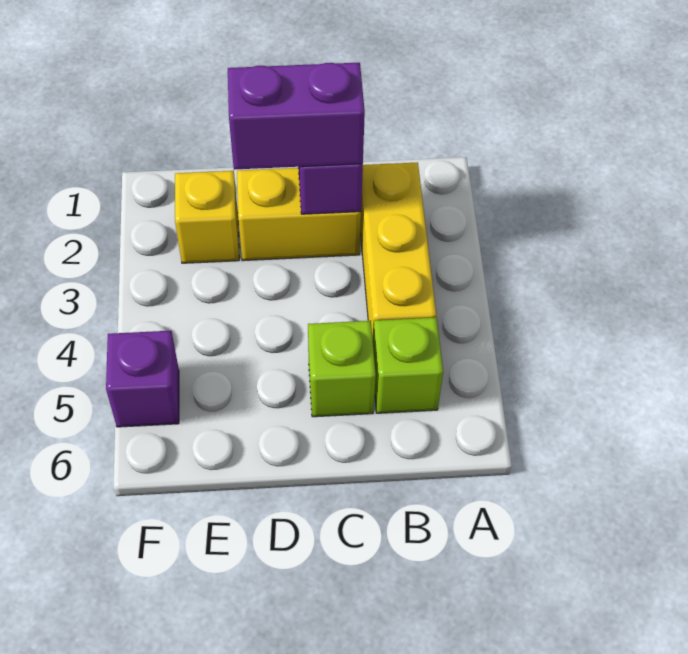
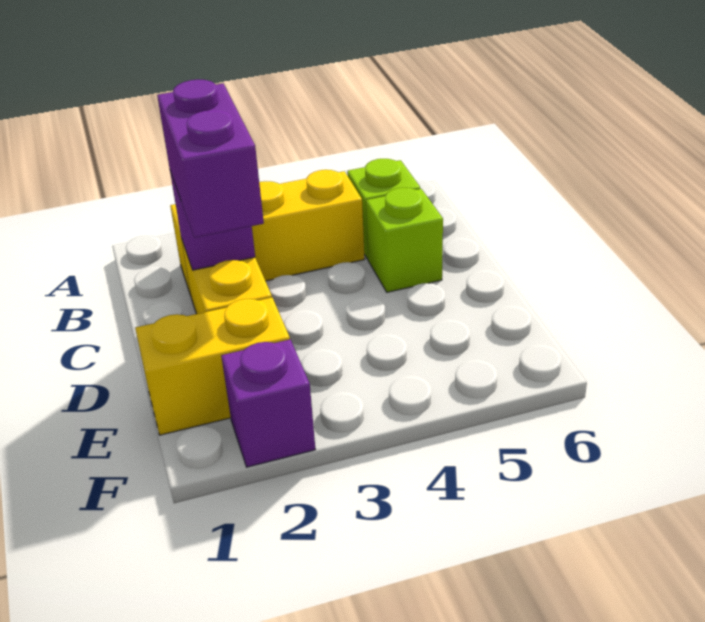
yellow 1x1 brick [175,171,239,263] -> yellow 1x2 brick [135,298,290,435]
purple 1x1 brick [106,331,179,427] -> purple 1x1 brick moved to [221,340,315,467]

